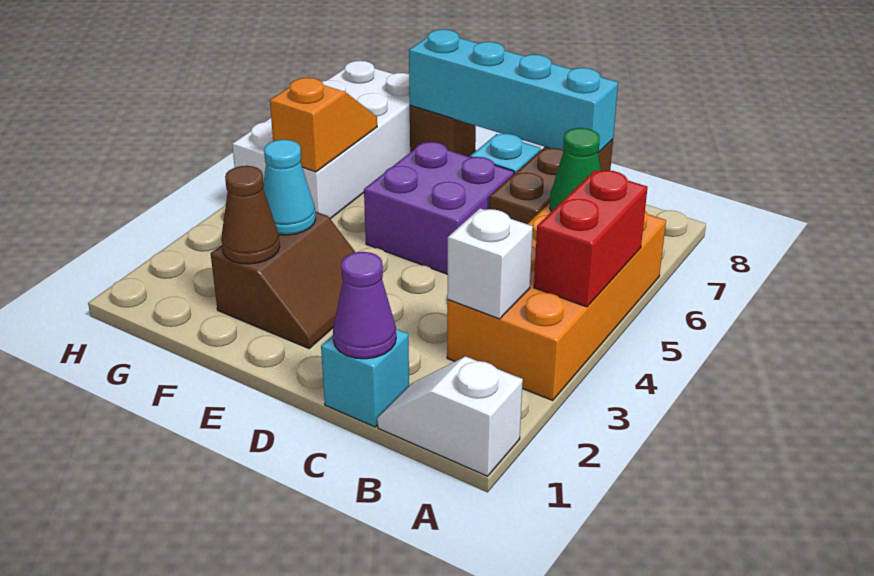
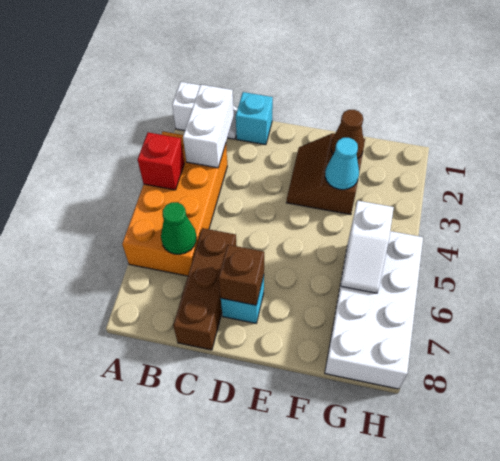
red 1x2 brick [534,170,648,307] -> red 1x1 brick [138,132,184,190]
white 1x1 brick [447,208,533,319] -> white 1x2 brick [183,85,234,168]
purple 1x1 cone [333,252,396,359] -> none
cyan 1x4 brick [409,29,618,153] -> none
purple 2x2 brick [364,142,514,274] -> none
brown 1x1 brick [410,105,476,156] -> brown 1x1 brick moved to [219,245,264,305]
orange 1x2 slope [270,78,377,172] -> white 1x2 slope [341,201,394,293]

